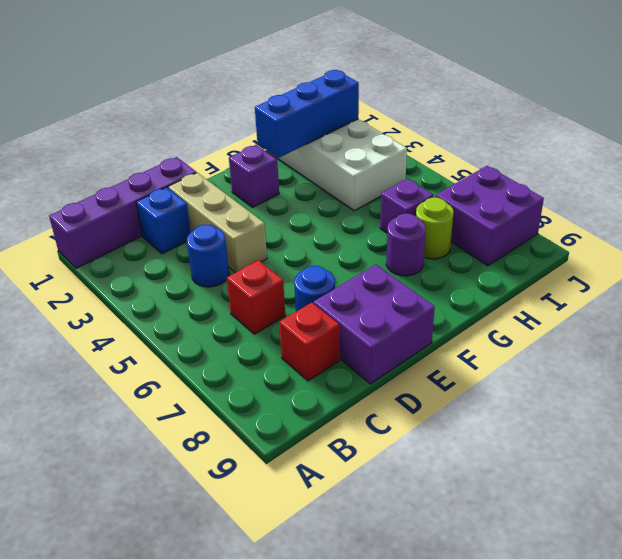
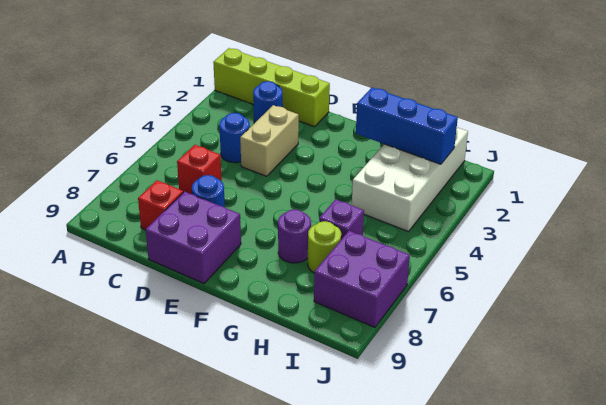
purple 1x4 brick [49,157,197,268] -> lime 1x4 brick [213,48,330,127]
blue 1x1 brick [136,187,191,254] -> blue 1x1 round brick [253,81,283,123]
tan 1x3 brick [168,173,267,273] -> tan 1x2 brick [240,105,299,176]
purple 1x1 brick [229,145,279,207] -> none

